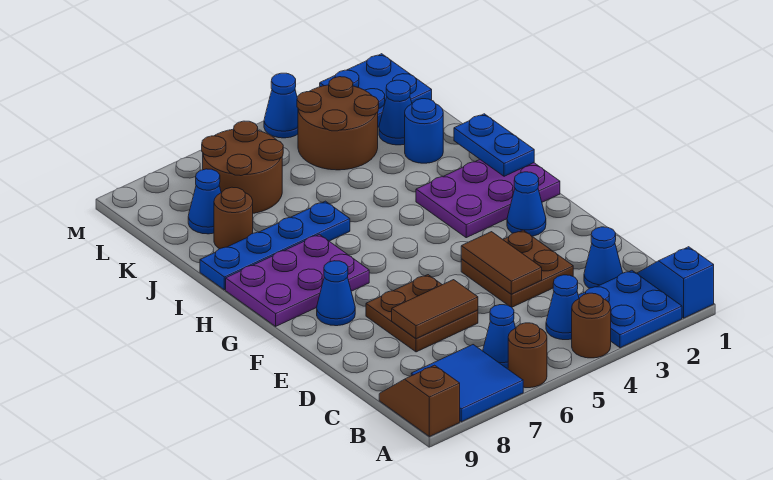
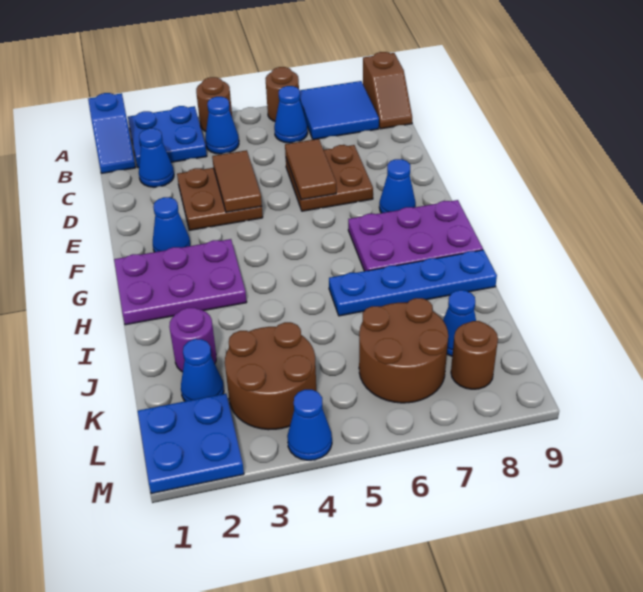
brown 1x2 tile [392,280,478,339] -> brown 1x2 tile turned to [285,139,336,200]
blue 1x2 plate [454,114,534,176] -> none
blue 1x1 round brick [405,99,443,163] -> purple 1x1 round brick [169,308,216,372]
brown 1x1 round brick [214,187,253,249] -> brown 1x1 round brick moved to [451,321,498,389]

